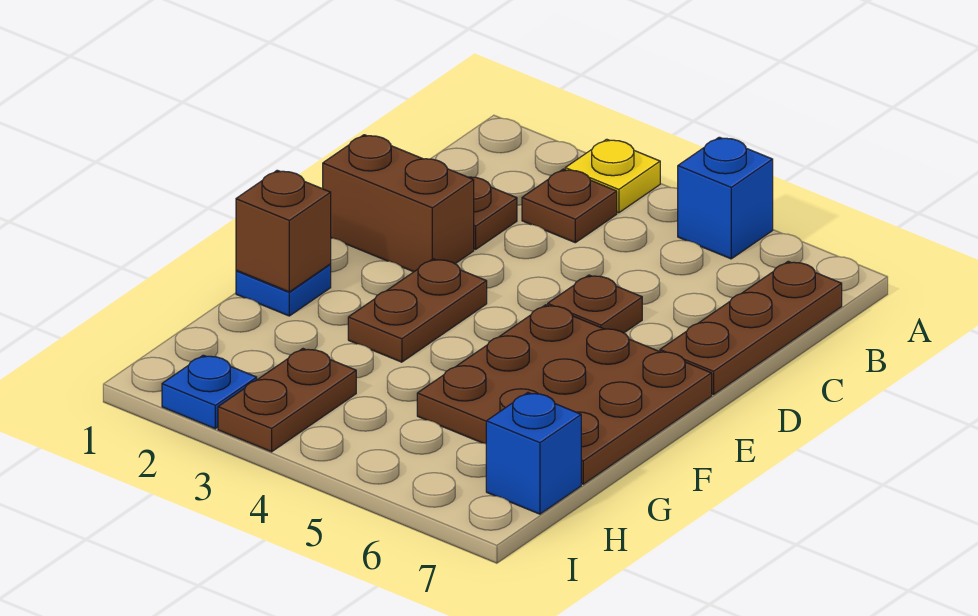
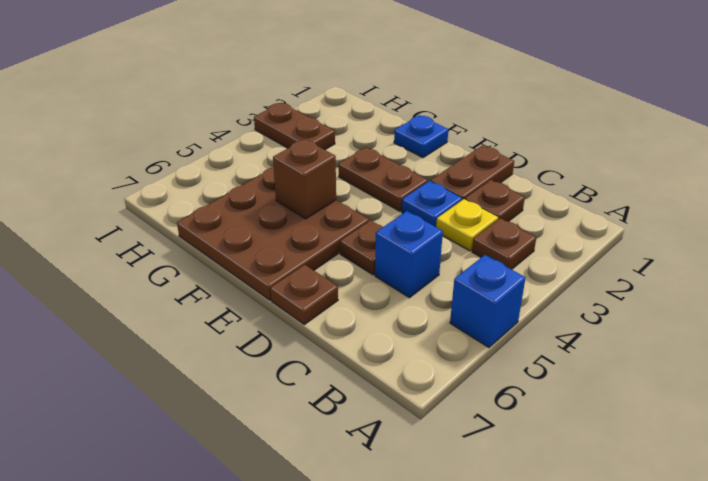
yellow 1x1 plate [565,139,660,213] -> yellow 1x1 plate moved to [436,199,498,251]
brown 1x3 plate [660,261,842,395] -> brown 1x1 plate [270,265,338,325]
brown 1x2 brick [323,135,474,272] -> brown 1x2 plate [431,145,514,200]
brown 1x1 brick [236,170,331,292] -> brown 1x1 brick moved to [273,139,336,219]
blue 1x1 brick [486,393,581,514] -> blue 1x1 brick moved to [375,211,443,298]
blue 1x1 plate [162,355,257,429] -> blue 1x1 plate moved to [402,181,462,227]

